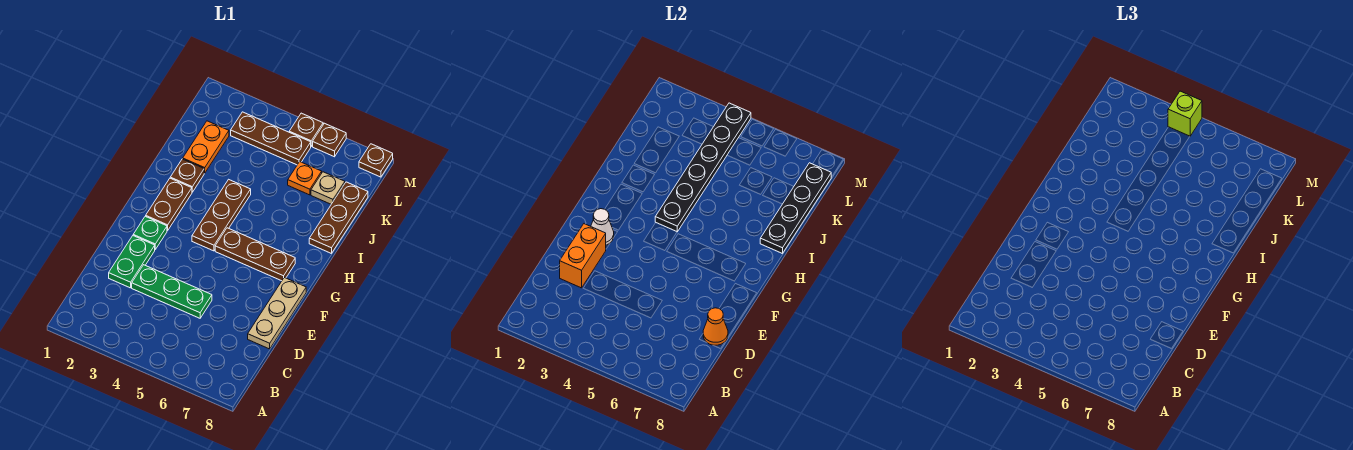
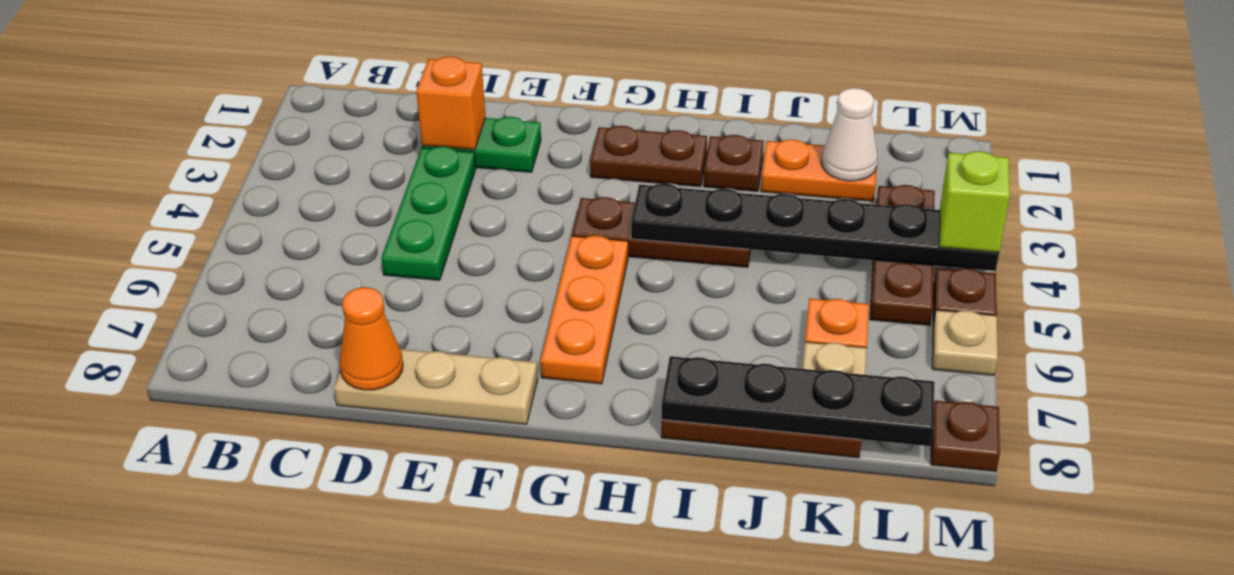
orange 1x2 brick [560,224,606,288] -> orange 1x1 brick [416,57,485,150]
green 1x1 plate [133,216,167,249] -> none
white 1x1 cone [591,209,614,245] -> white 1x1 cone moved to [822,88,878,181]
brown 1x3 plate [215,228,295,281] -> orange 1x3 plate [540,236,628,384]
brown 1x1 plate [313,123,346,157] -> tan 1x1 plate [932,310,998,375]

